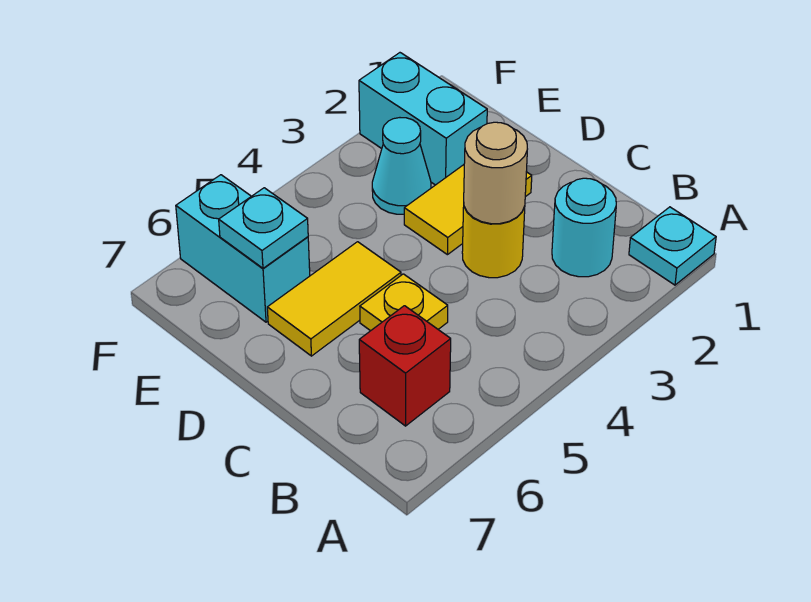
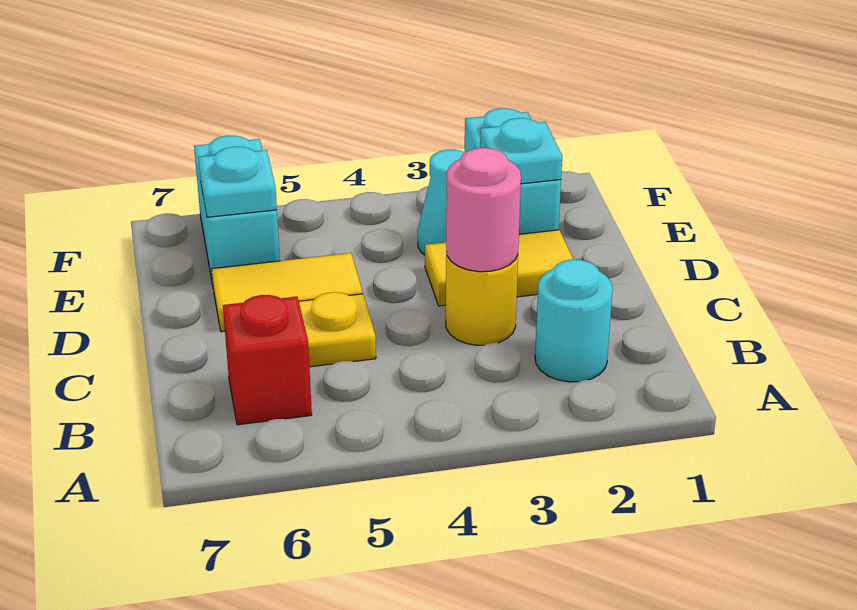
cyan 1x1 plate [629,207,716,285] -> cyan 1x1 plate moved to [480,118,562,184]
tan 1x1 round brick [464,122,527,224] -> pink 1x1 round brick [446,148,521,272]

